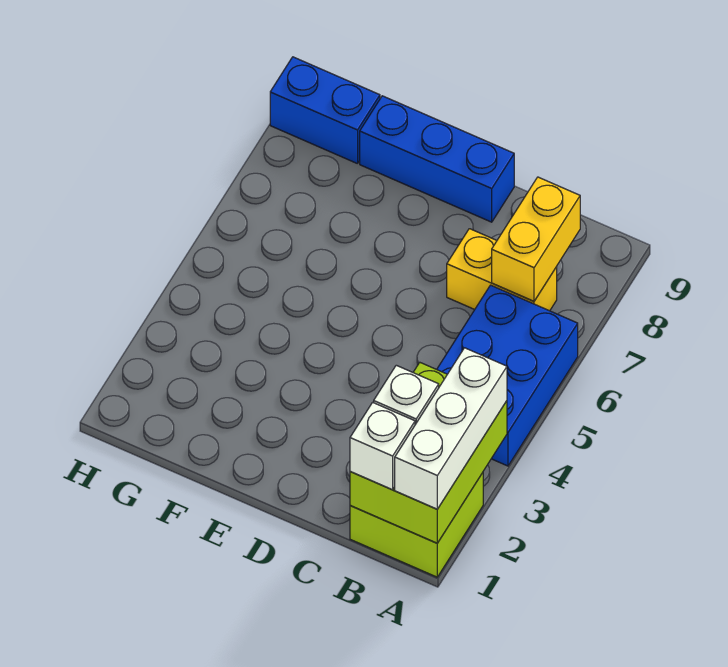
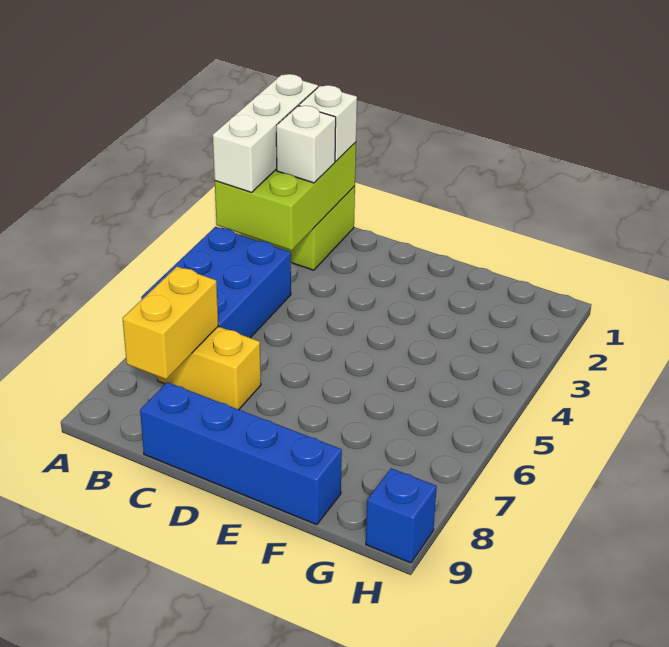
blue 1x3 brick [360,96,514,222] -> blue 1x4 brick [140,382,342,525]
blue 1x2 brick [270,57,380,164] -> blue 1x1 brick [366,468,437,563]

